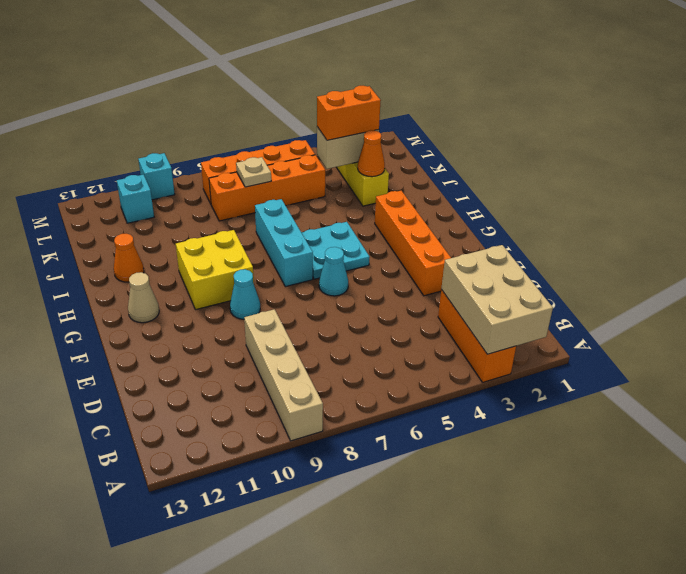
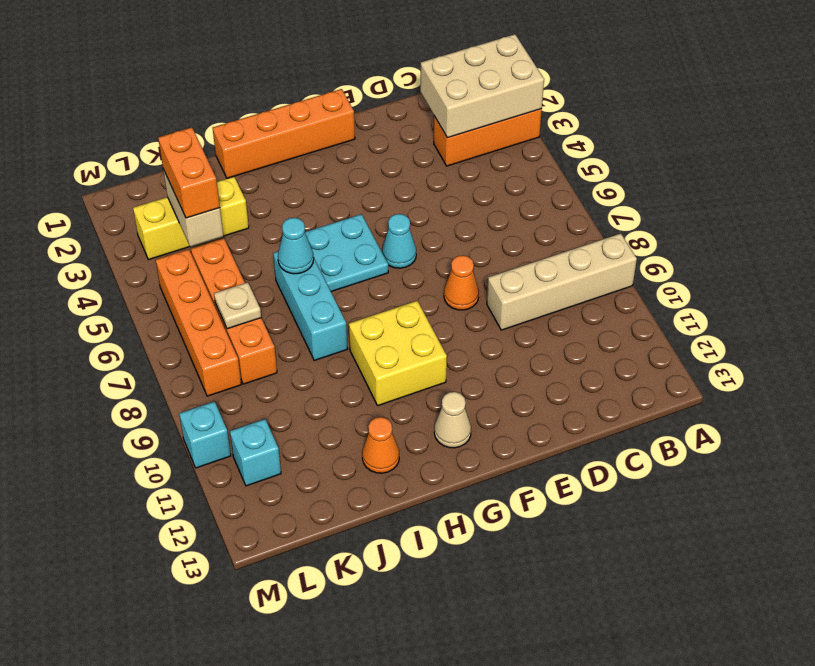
orange 1x4 brick [375,191,451,296] -> orange 1x4 brick moved to [213,89,355,178]
cyan 1x1 cone [230,269,260,319] -> cyan 1x1 cone moved to [278,218,314,274]
cyan 1x3 brick [255,199,313,287] -> cyan 1x3 brick turned to [273,251,347,361]
orange 1x1 cone [358,130,385,177] -> orange 1x1 cone moved to [444,255,479,310]

